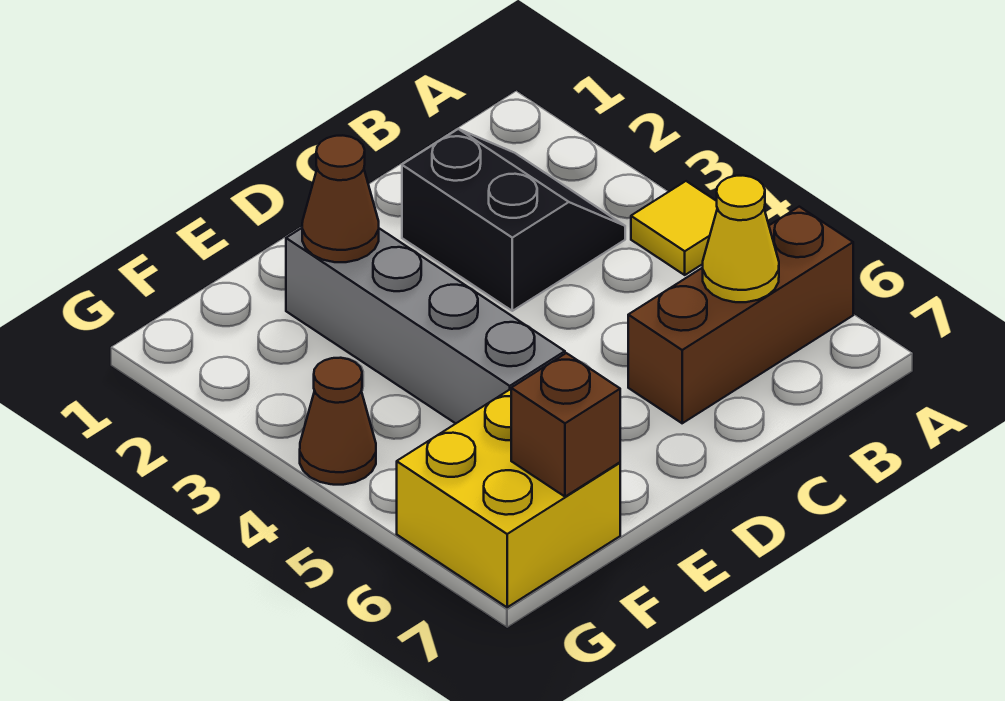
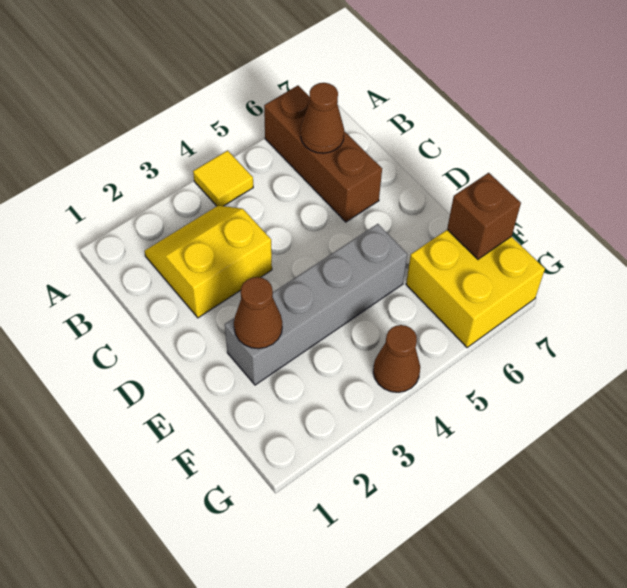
black 2x2 slope [402,129,625,311] -> yellow 2x2 slope [145,206,272,318]
yellow 1x1 cone [703,176,779,302] -> brown 1x1 cone [301,83,344,153]

